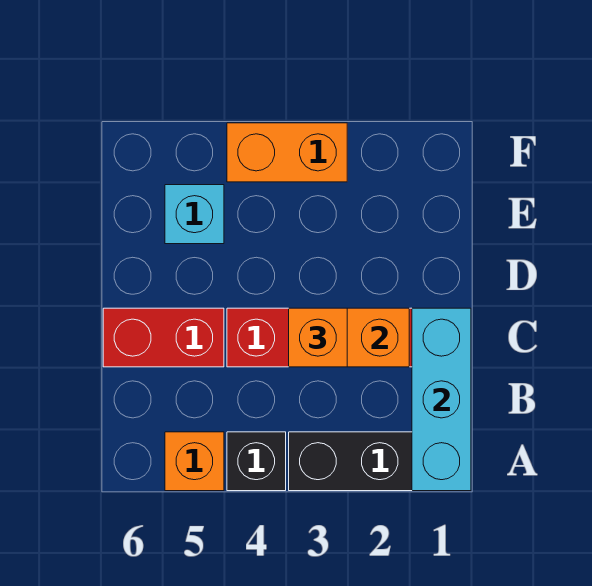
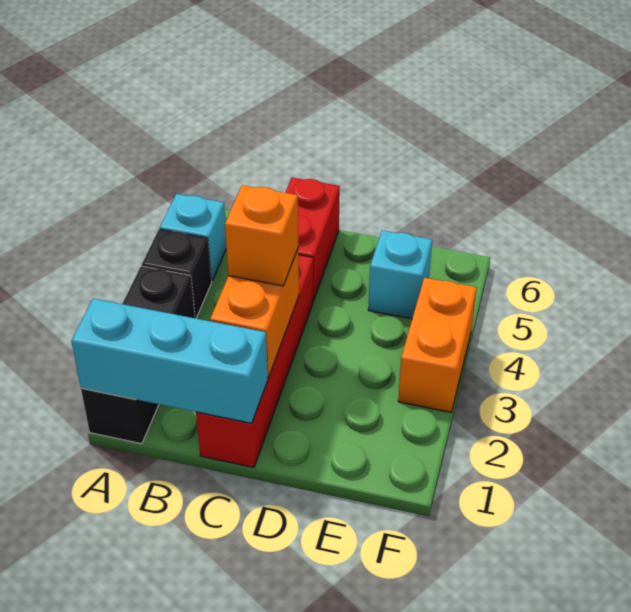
orange 1x1 brick [165,432,224,491] -> cyan 1x1 brick [160,194,226,281]

